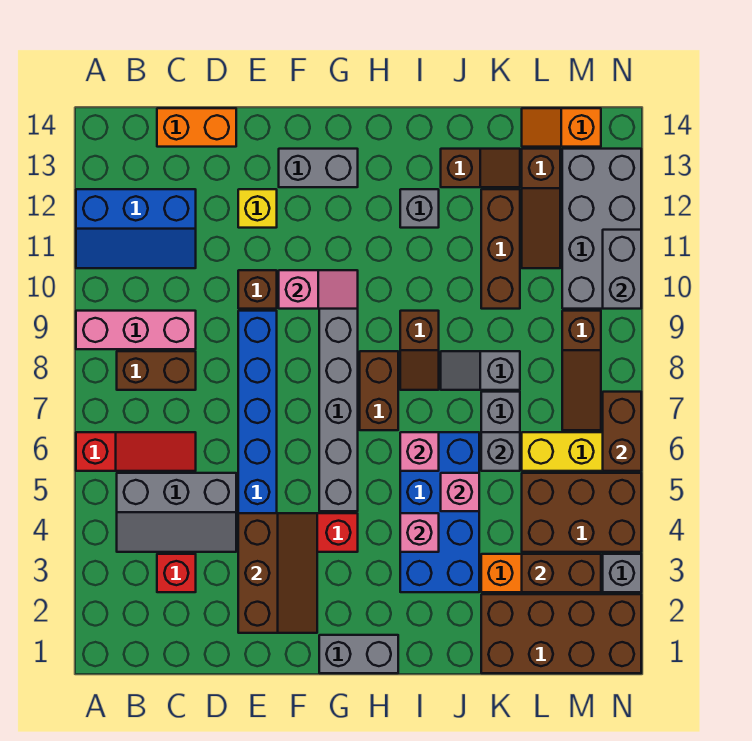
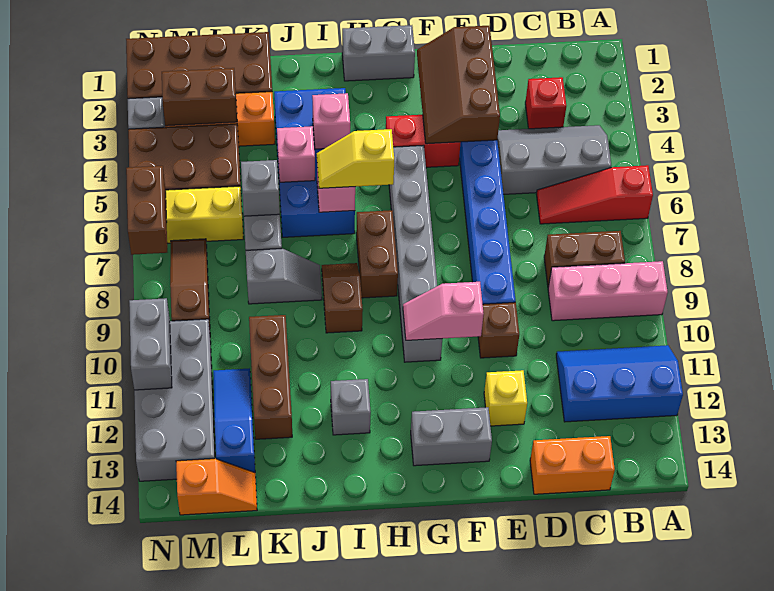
none -> yellow 1x2 slope [317,129,394,188]
brown 1x2 slope [441,149,520,187] -> none
brown 1x3 slope [522,149,560,268] -> blue 1x3 slope [213,368,255,473]

